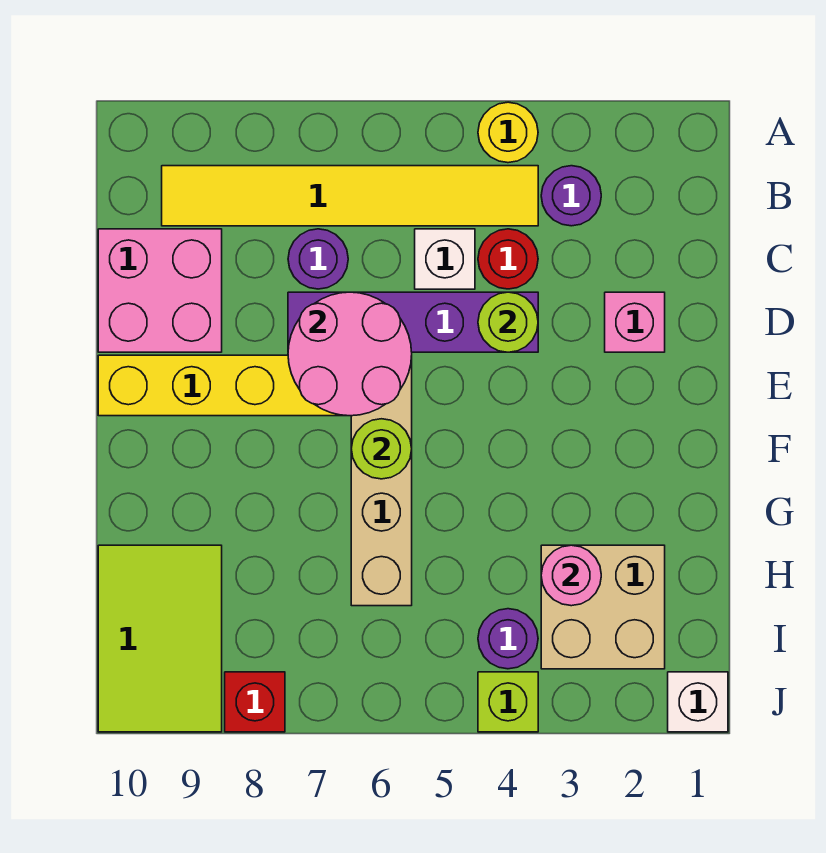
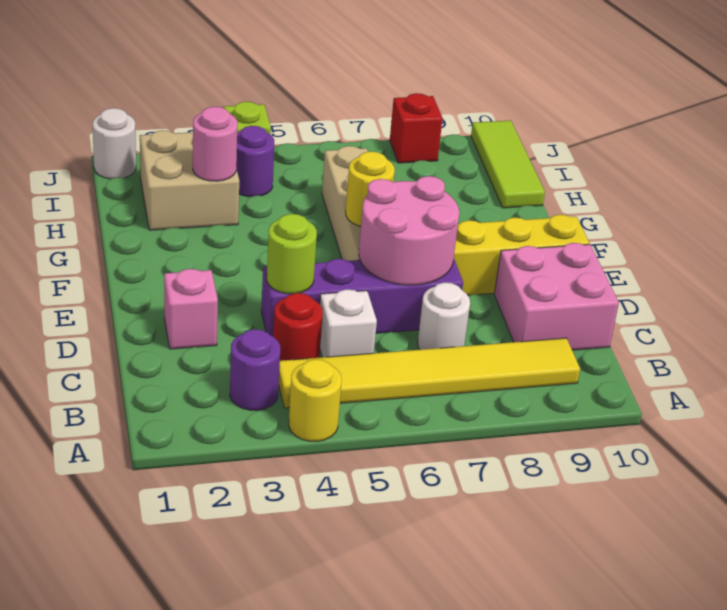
purple 1x1 round brick [288,229,348,289] -> white 1x1 round brick [418,282,470,350]
lime 1x1 round brick [351,419,412,479] -> yellow 1x1 round brick [346,151,395,226]
lime 2x3 tile [98,545,222,732] -> lime 1x3 tile [471,121,545,208]
white 1x1 brick [668,672,728,732] -> white 1x1 round brick [93,108,136,179]

